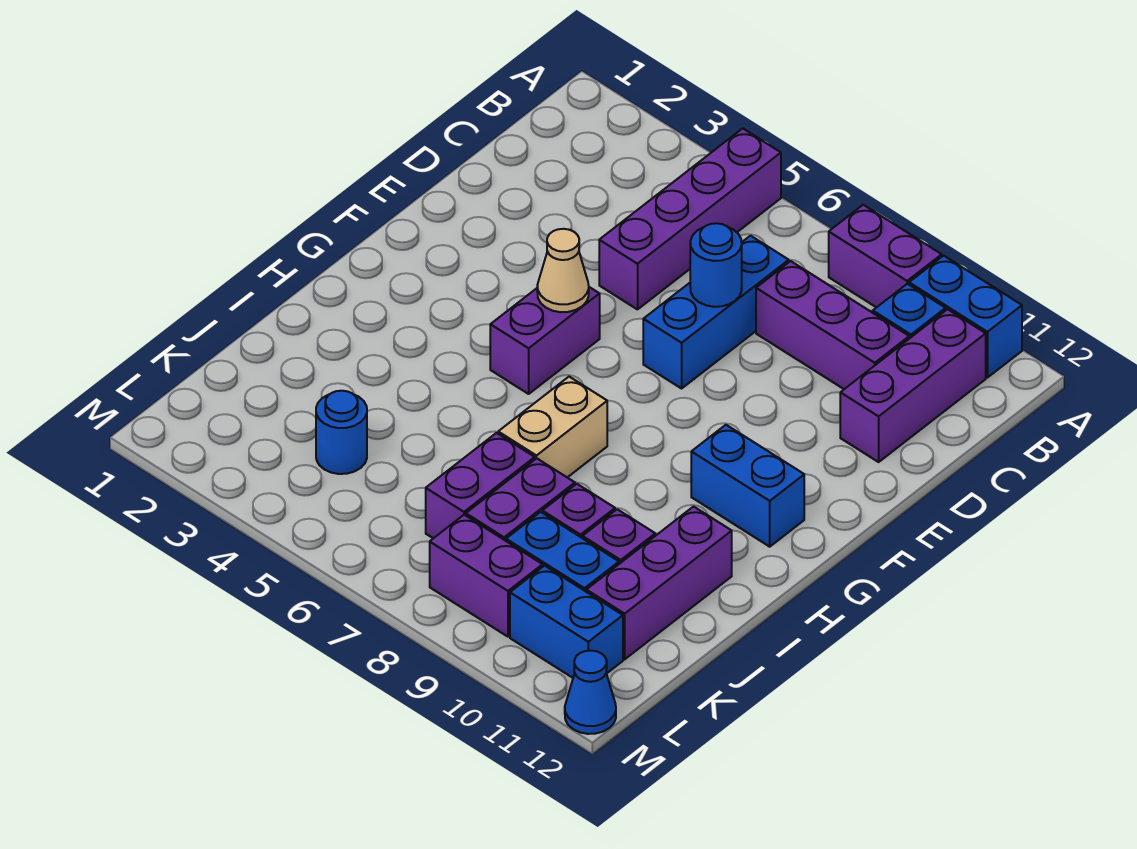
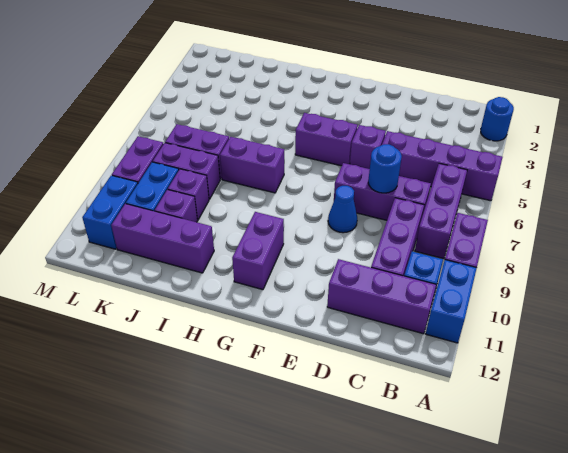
none -> purple 1x3 brick [415,163,467,259]
blue 1x3 brick [643,236,789,388] -> purple 1x3 brick [334,163,431,220]
none -> purple 1x1 brick [350,125,386,169]
tan 1x1 cone [537,229,589,312] -> none
blue 1x2 brick [691,425,804,547] -> purple 1x2 brick [232,212,284,290]
tan 1x2 brick [498,377,607,478] -> purple 1x2 brick [220,137,284,193]
blue 1x1 round brick [316,391,367,474] -> blue 1x1 round brick moved to [481,97,514,141]
blue 1x1 cone [565,651,616,734] -> blue 1x1 cone moved to [328,186,357,233]

